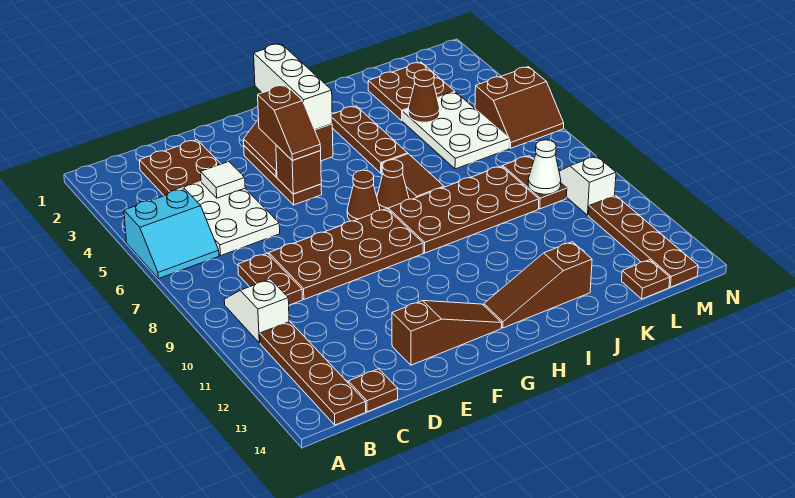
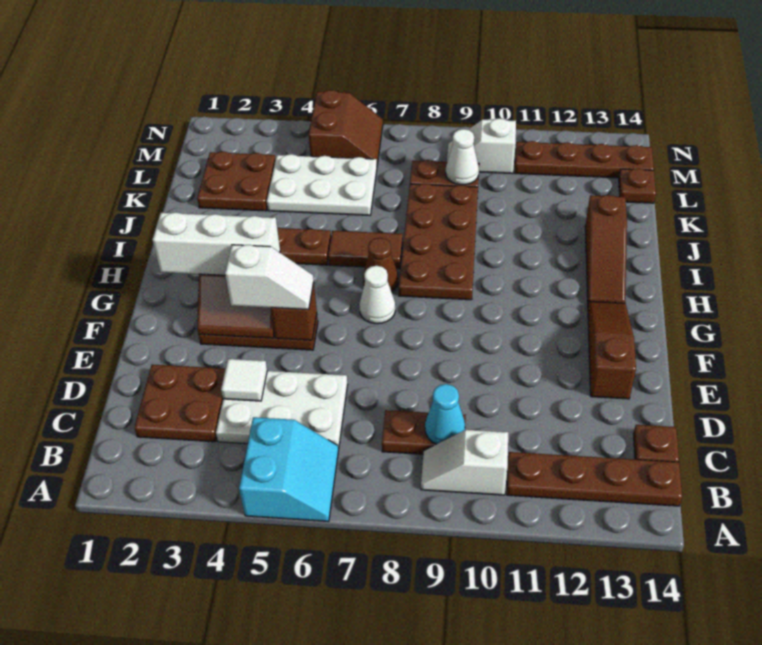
none -> cyan 1x1 cone [425,384,465,444]
brown 2x4 plate [269,209,423,299] -> none
brown 1x2 slope [258,85,321,160] -> white 1x2 slope [225,245,314,310]
brown 1x1 cone [347,170,380,221] -> white 1x1 cone [359,266,395,324]
brown 1x1 cone [408,70,440,122] -> none

